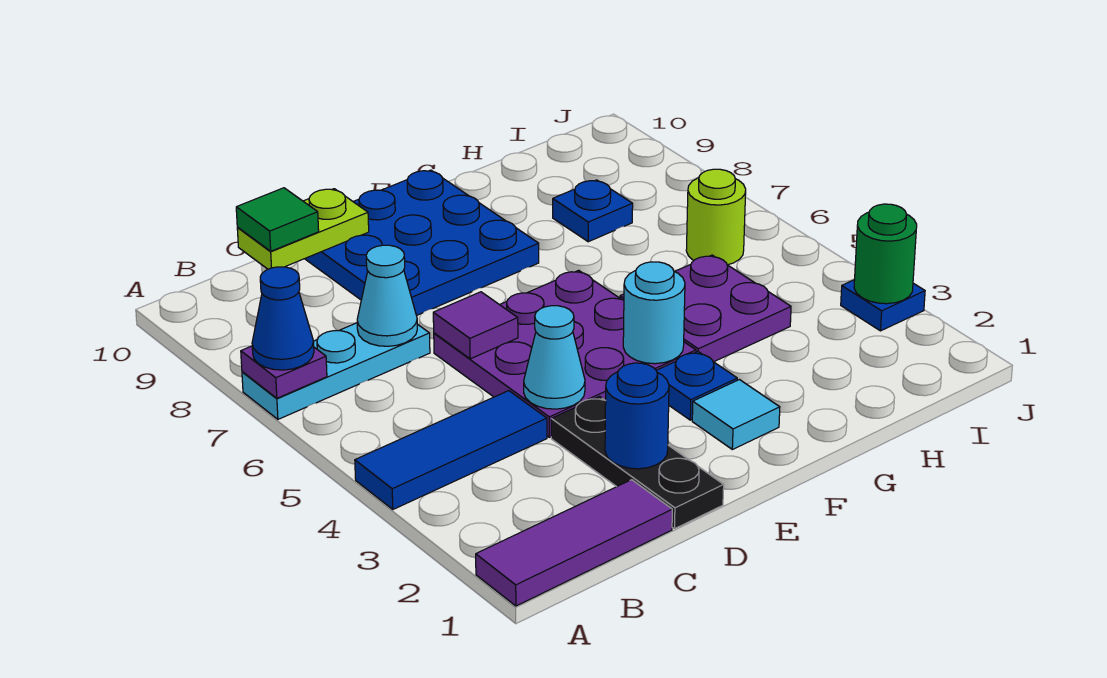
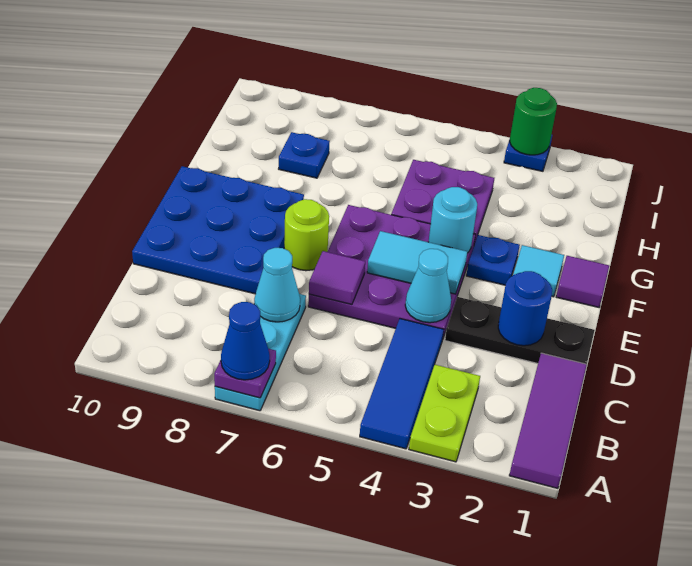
lime 1x2 plate [237,189,369,269] -> lime 1x2 plate moved to [409,365,480,462]
green 1x1 tile [236,188,319,251] -> none
none -> cyan 1x2 tile [367,231,467,294]
none -> purple 1x1 tile [556,256,609,307]
lime 1x1 round brick [686,169,746,265] -> lime 1x1 round brick moved to [284,199,329,271]

